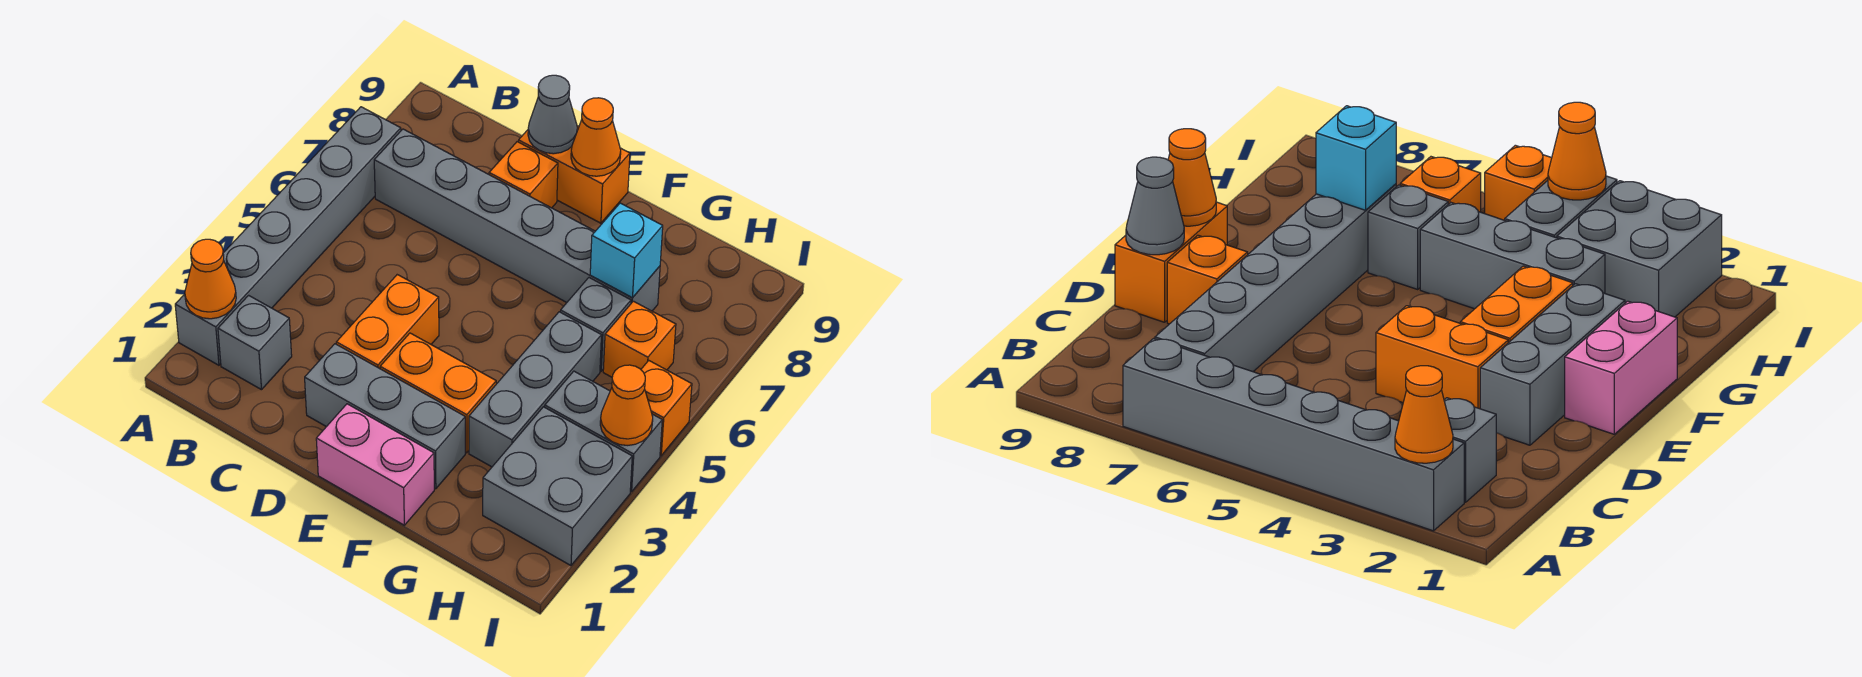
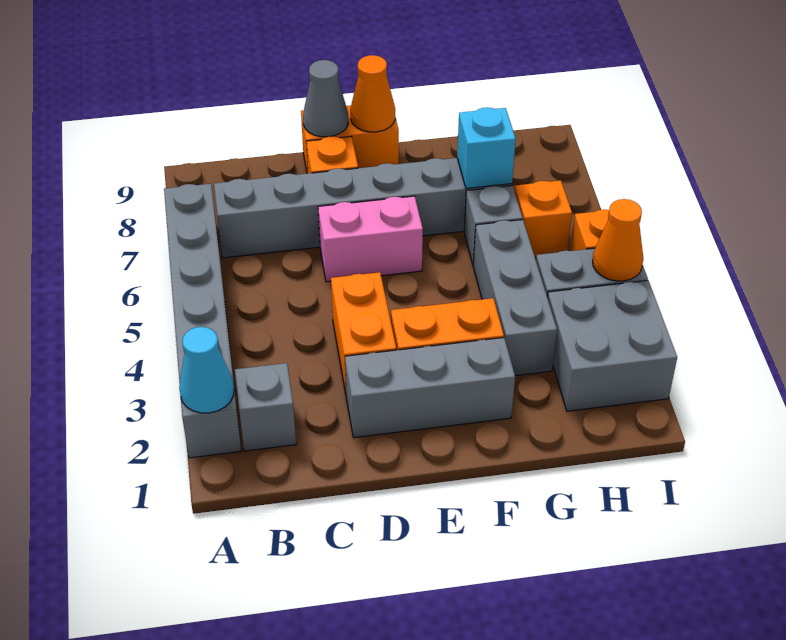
orange 1x1 cone [185,239,236,319] -> cyan 1x1 cone [179,327,234,413]
pink 1x2 brick [316,404,434,525] -> pink 1x2 brick moved to [318,196,423,282]

